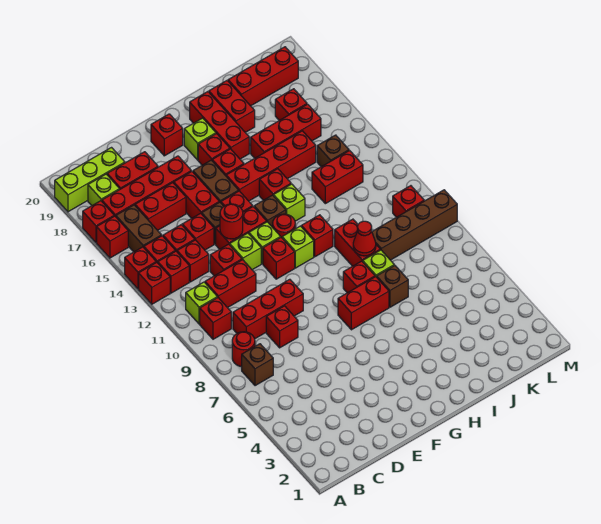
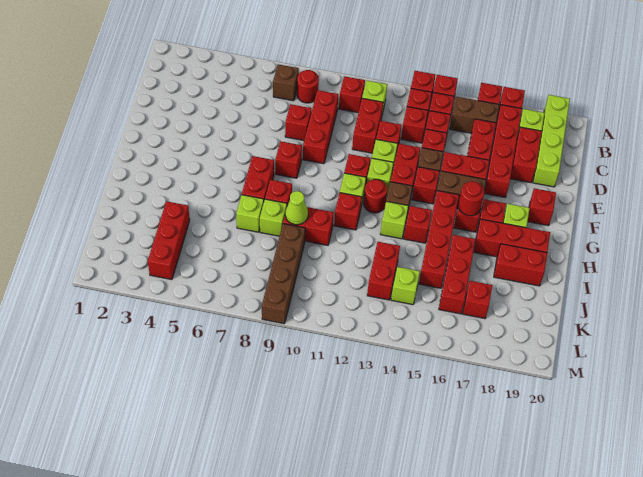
lime 1x3 brick [55,148,125,212] -> lime 1x4 brick [533,95,570,187]
red 1x1 round brick [220,204,243,239] -> red 1x1 round brick moved to [458,181,484,216]
brown 1x1 brick [377,265,408,307] -> lime 1x1 brick [236,195,264,232]
red 1x1 cone [353,221,376,256] -> lime 1x1 cone [285,191,308,225]
red 1x3 brick [228,47,298,106] -> red 1x3 brick moved to [148,201,190,280]
brown 1x1 brick [317,135,349,167] -> lime 1x1 brick [391,267,420,305]
red 1x1 brick [393,186,424,217] -> red 1x1 brick moved to [275,141,302,178]

